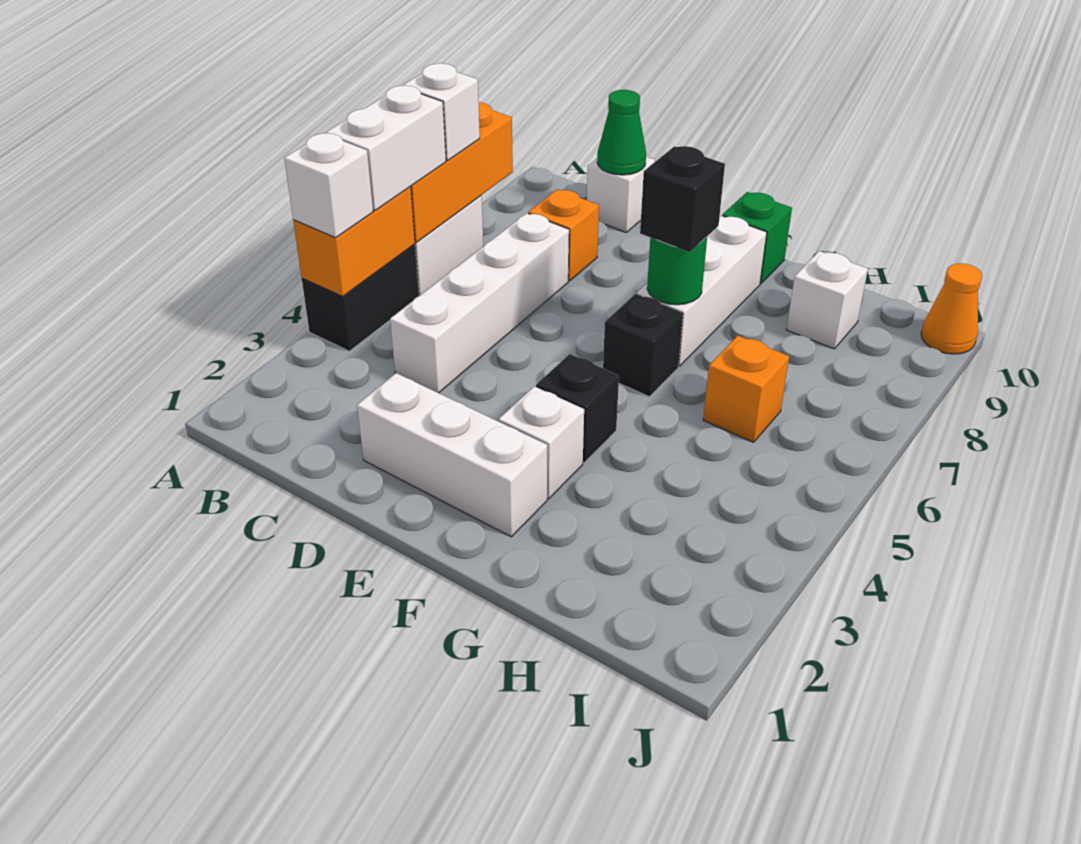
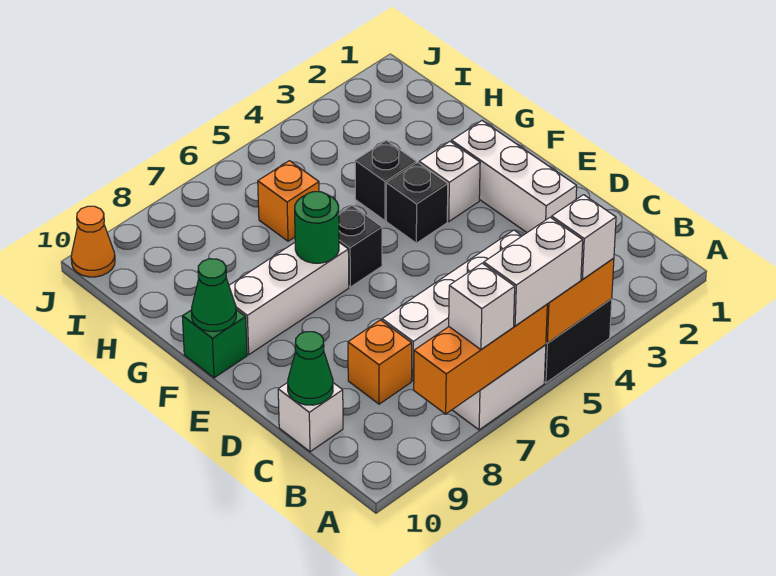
black 1x1 brick [640,146,725,252] -> black 1x1 brick moved to [355,140,416,221]
none -> green 1x1 cone [191,259,236,331]
white 1x1 brick [786,251,868,349] -> none

